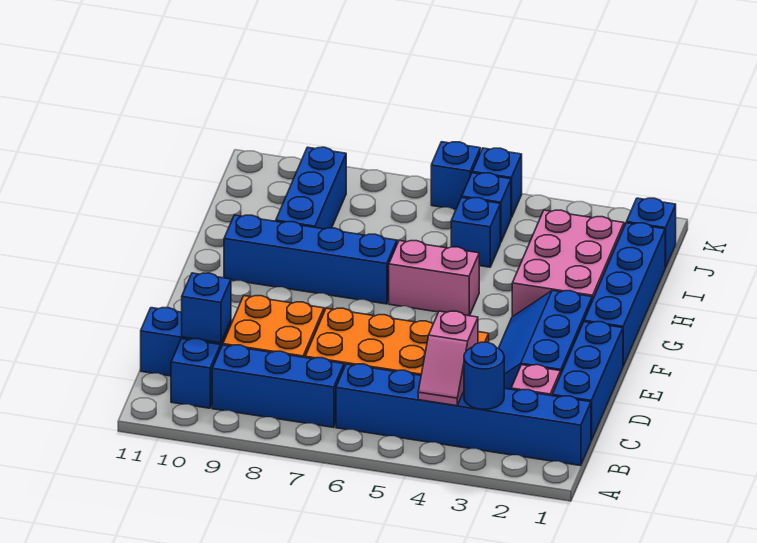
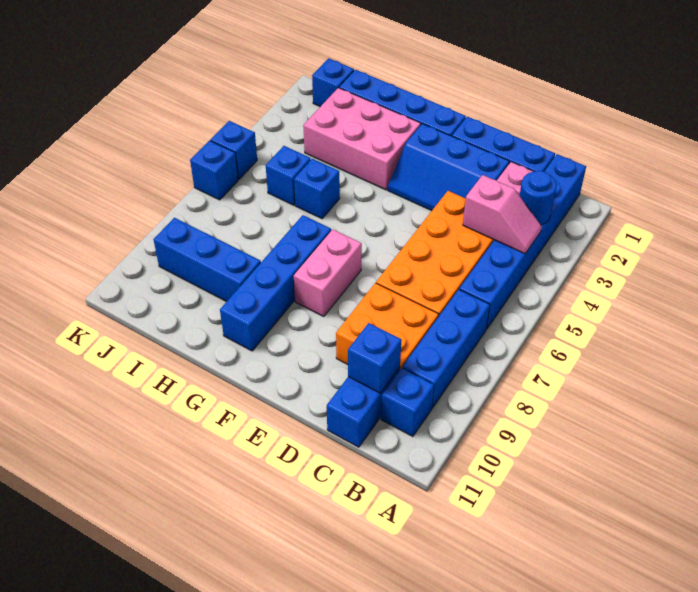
pink 1x2 brick [389,241,479,316] -> pink 1x2 brick moved to [294,229,362,317]
blue 1x1 brick [462,173,511,243] -> blue 1x1 brick moved to [294,159,340,219]

